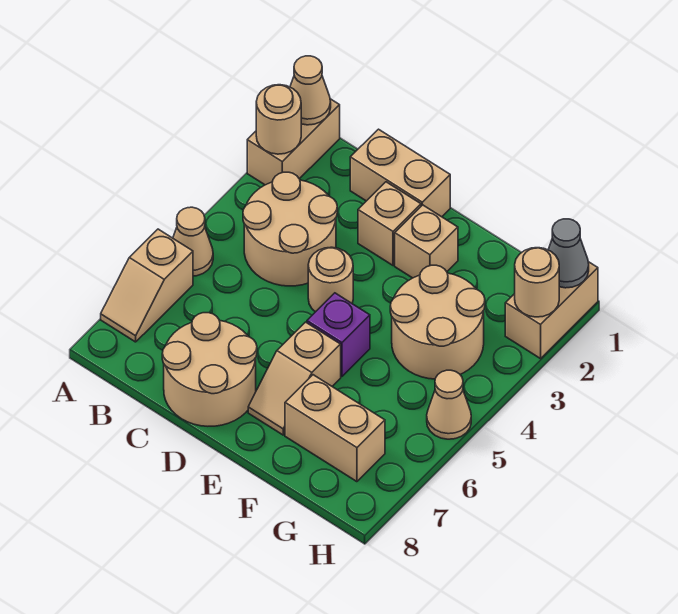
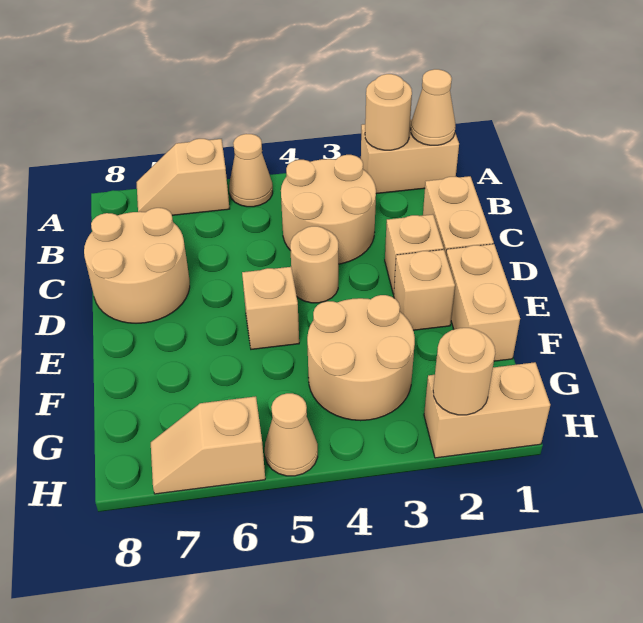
purple 1x1 brick [307,293,370,376] -> tan 1x1 brick [242,267,299,349]
tan 1x2 slope [248,322,341,435] -> tan 1x2 slope moved to [151,396,265,494]
tan 1x2 brick [285,375,385,482] -> tan 1x2 brick moved to [446,244,520,361]
grey 1x1 cone [548,219,589,288] -> none

